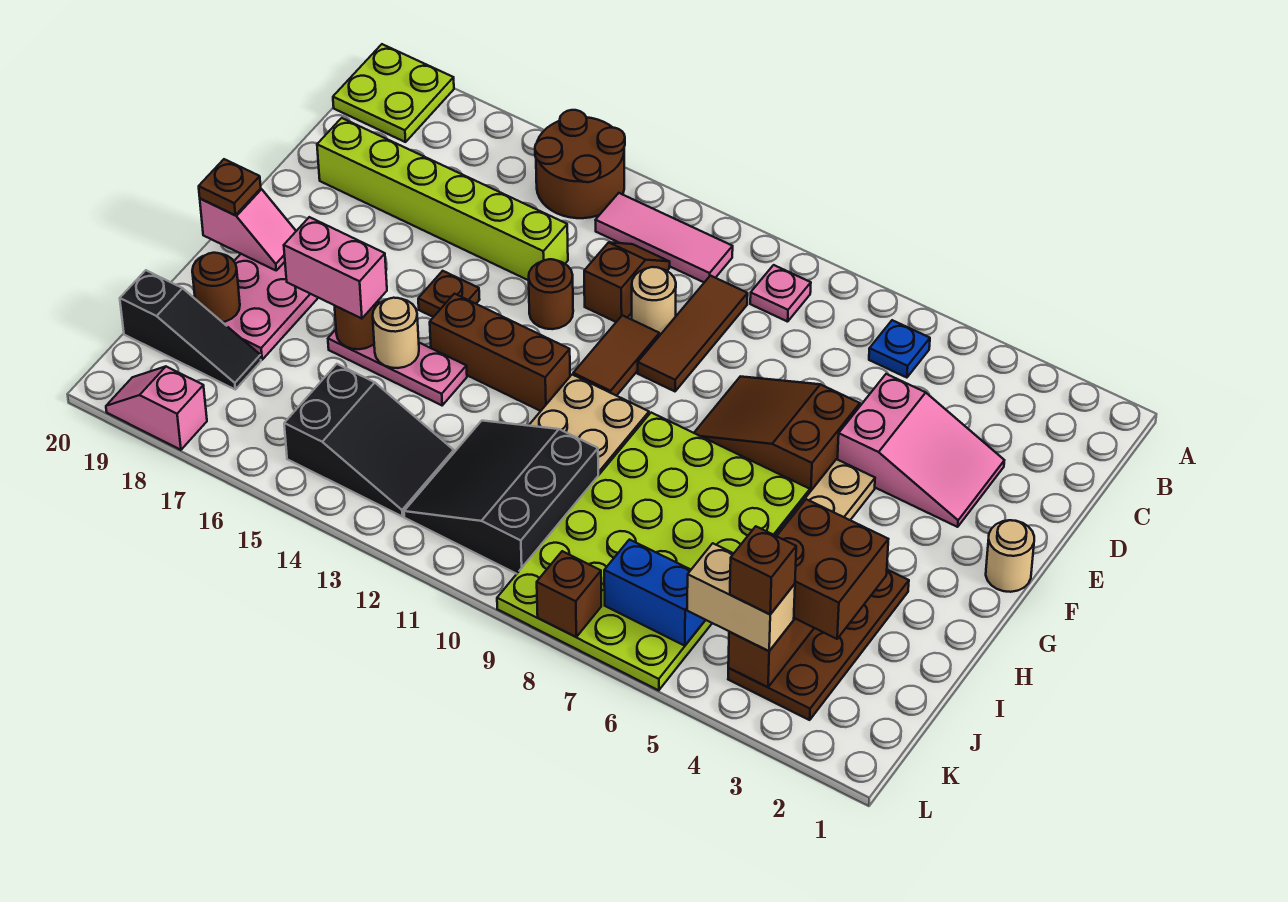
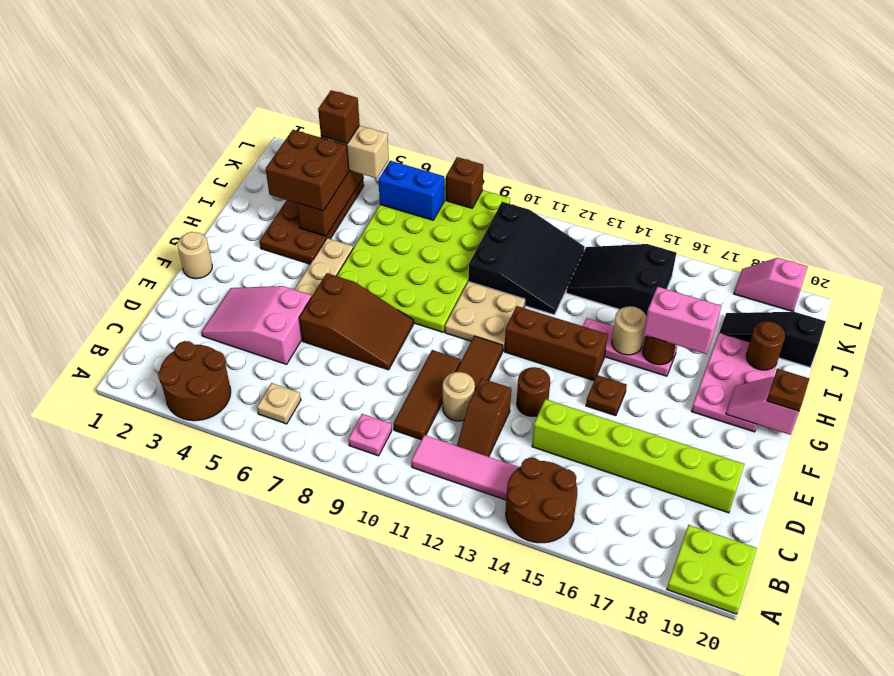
none -> brown 2x2 round brick [158,341,231,421]
blue 1x1 plate [869,320,930,378] -> tan 1x1 plate [257,383,301,424]
pink 1x2 slope [106,367,207,450] -> pink 1x2 slope turned to [734,258,808,312]

